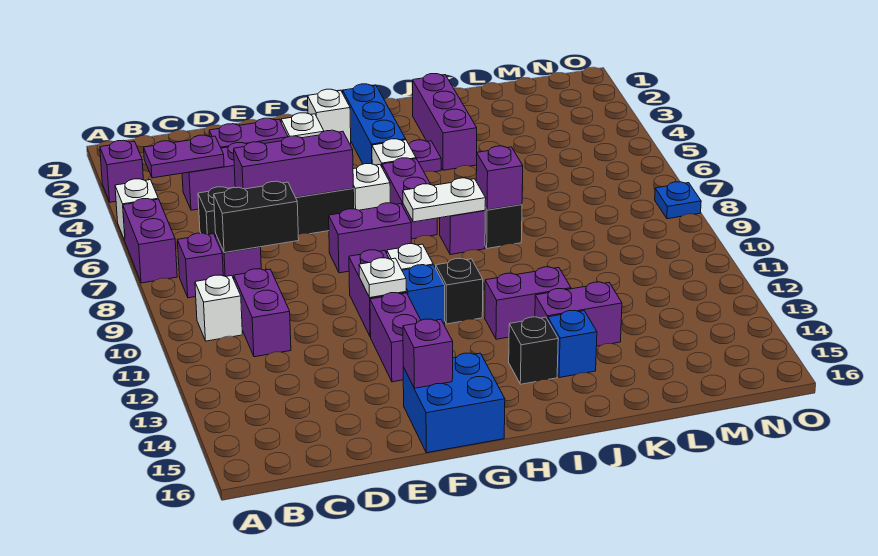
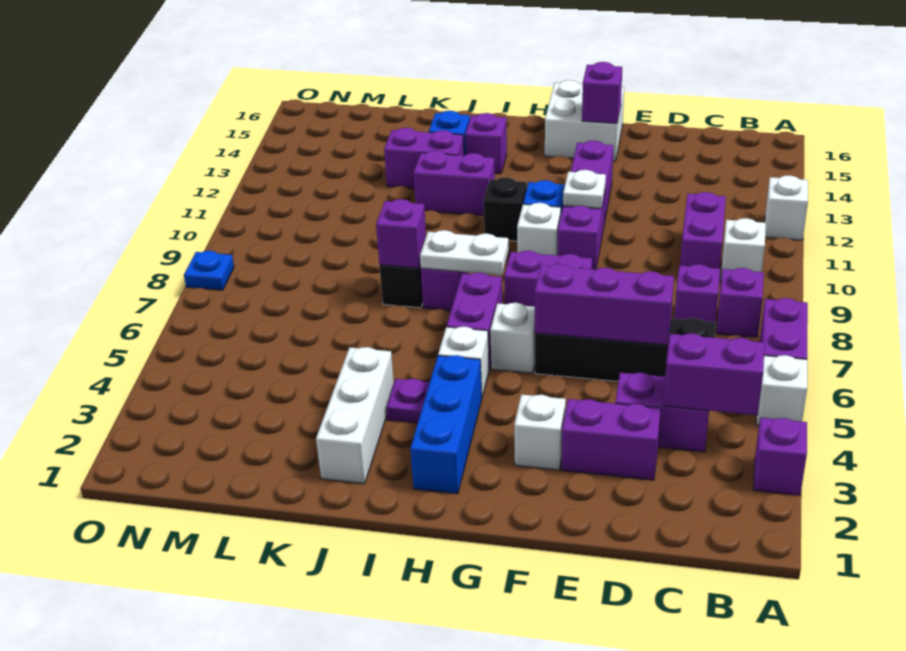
purple 1x2 plate [144,135,224,178] -> purple 1x2 brick [663,333,764,415]
black 1x2 brick [214,181,299,253] -> none
blue 2x2 brick [403,353,505,453] -> white 2x2 brick [545,80,624,161]
white 1x1 brick [308,89,351,145] -> white 1x1 brick moved to [765,175,808,240]
black 1x1 brick [509,317,558,384] -> purple 1x1 brick [465,113,507,174]
purple 1x3 brick [413,74,477,170] -> white 1x3 brick [316,347,394,484]

